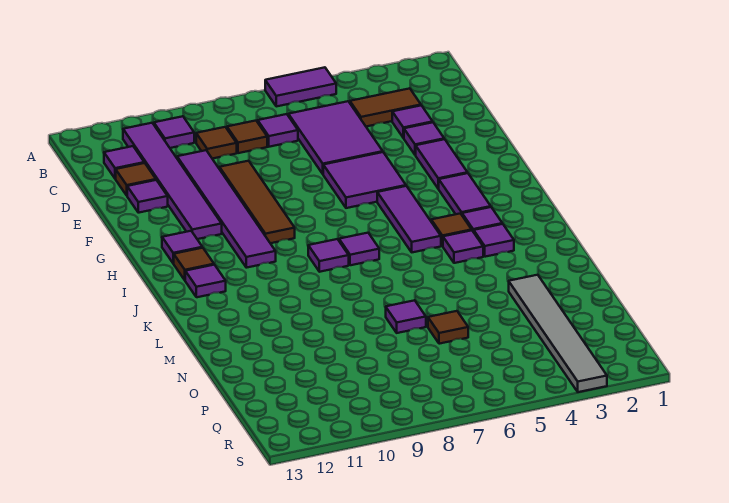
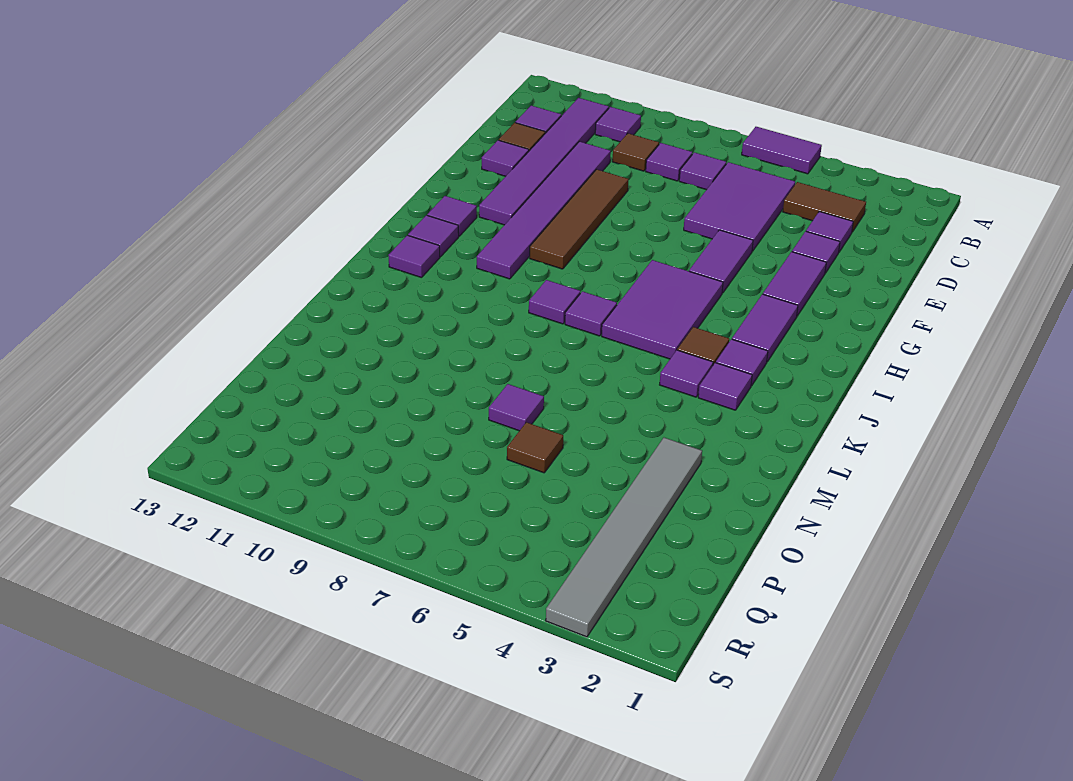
brown 1x1 tile [227,121,267,153] -> purple 1x1 tile [646,143,693,181]
purple 2x2 tile [323,152,406,208] -> purple 1x2 tile [689,230,753,293]
purple 1x3 tile [377,186,441,252] -> purple 2x3 tile [602,260,723,359]
brown 1x1 tile [173,248,214,280] -> purple 1x1 tile [408,215,459,257]

